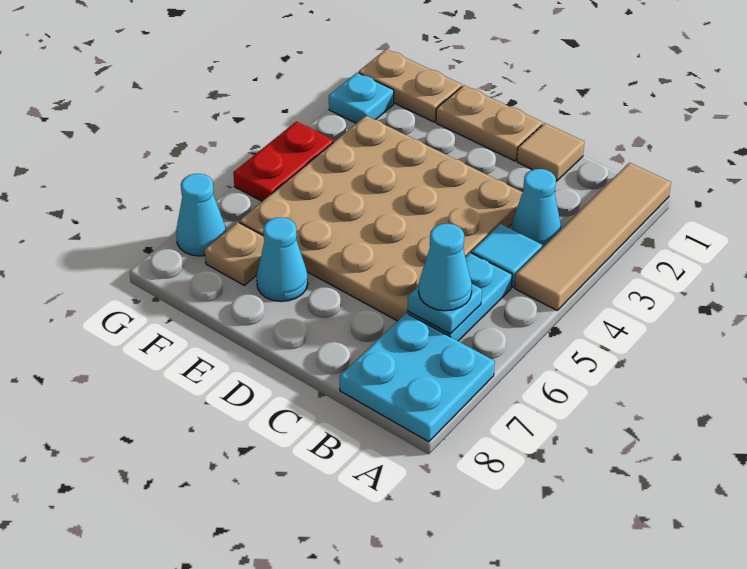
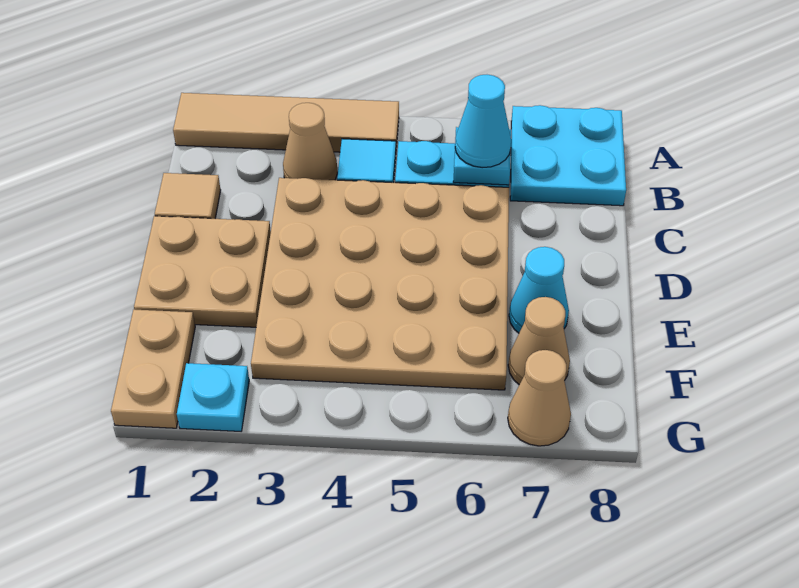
cyan 1x1 cone [511,169,561,248] -> tan 1x1 cone [283,103,337,180]
tan 1x2 plate [436,85,543,161] -> tan 2x2 plate [134,216,271,327]
tan 1x1 plate [205,222,264,285] -> tan 1x1 cone [508,297,570,385]
red 1x2 plate [233,121,333,201] -> none
cyan 1x1 cone [176,174,226,256] -> tan 1x1 cone [508,350,571,446]

